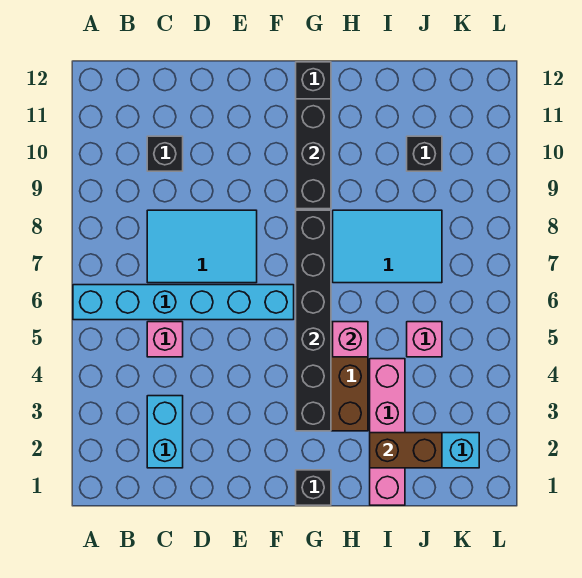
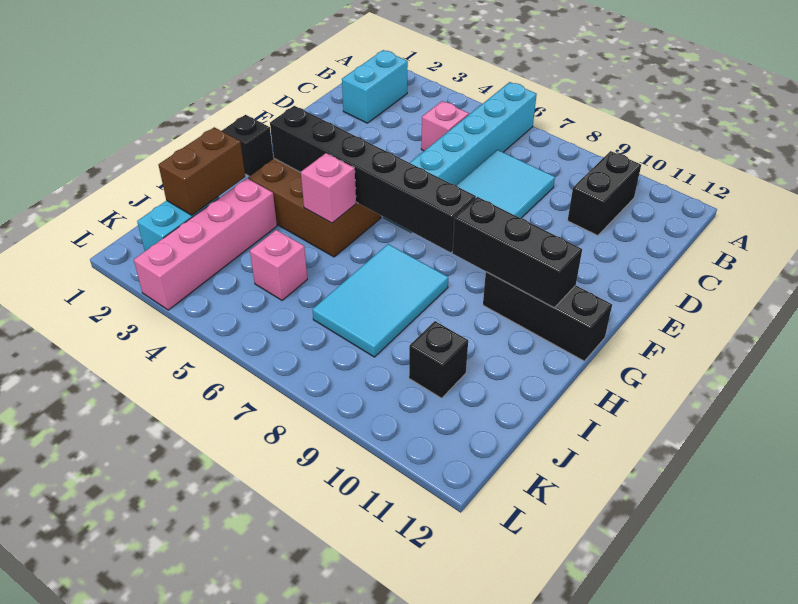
cyan 1x2 brick [147,396,183,468] -> cyan 1x2 brick turned to [342,50,408,123]
black 1x1 brick [147,136,183,171] -> black 1x2 brick [568,151,641,236]
pink 1x4 brick [370,359,405,505] -> pink 1x4 brick turned to [134,178,277,310]

